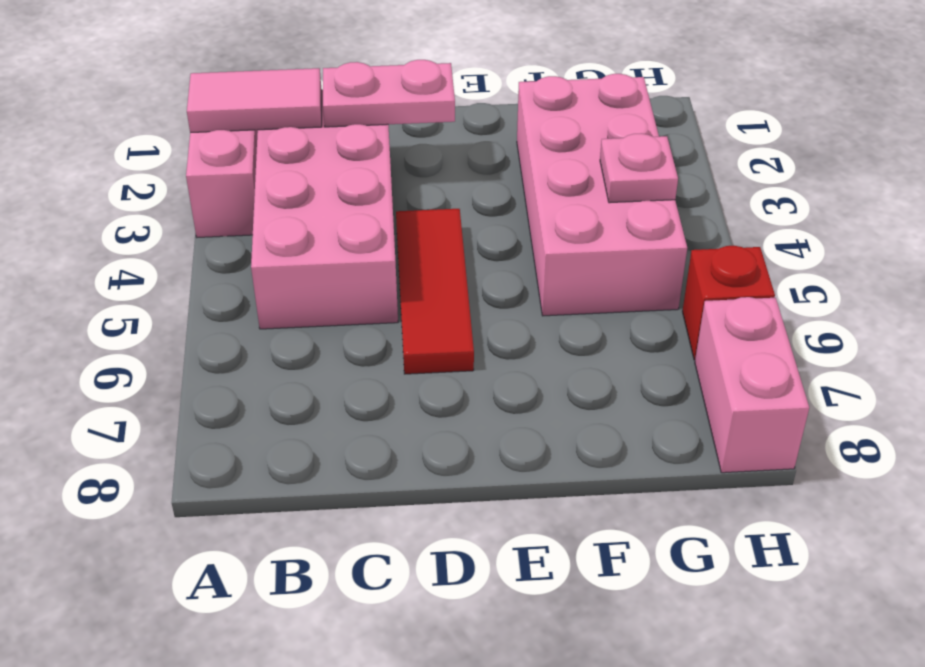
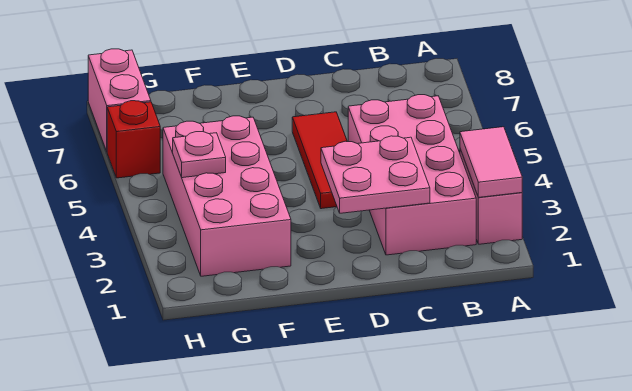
pink 1x2 tile [187,68,322,133] -> pink 1x2 tile turned to [460,127,522,197]
pink 1x2 plate [323,60,455,127] -> pink 2x2 plate [321,136,430,213]

